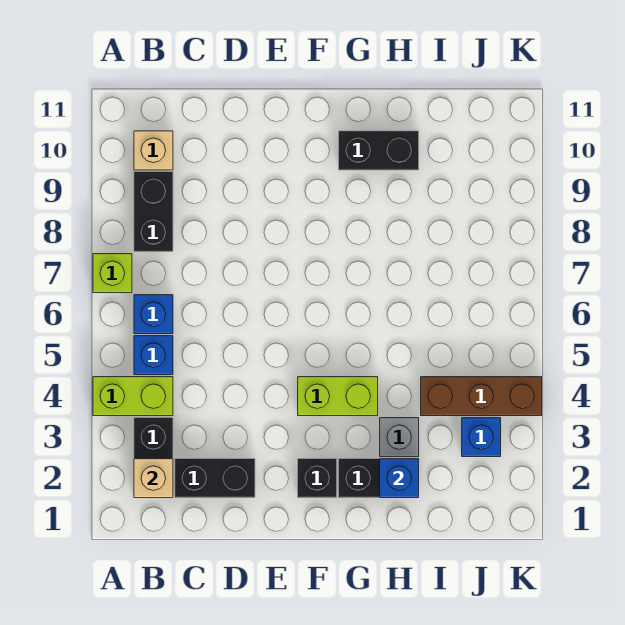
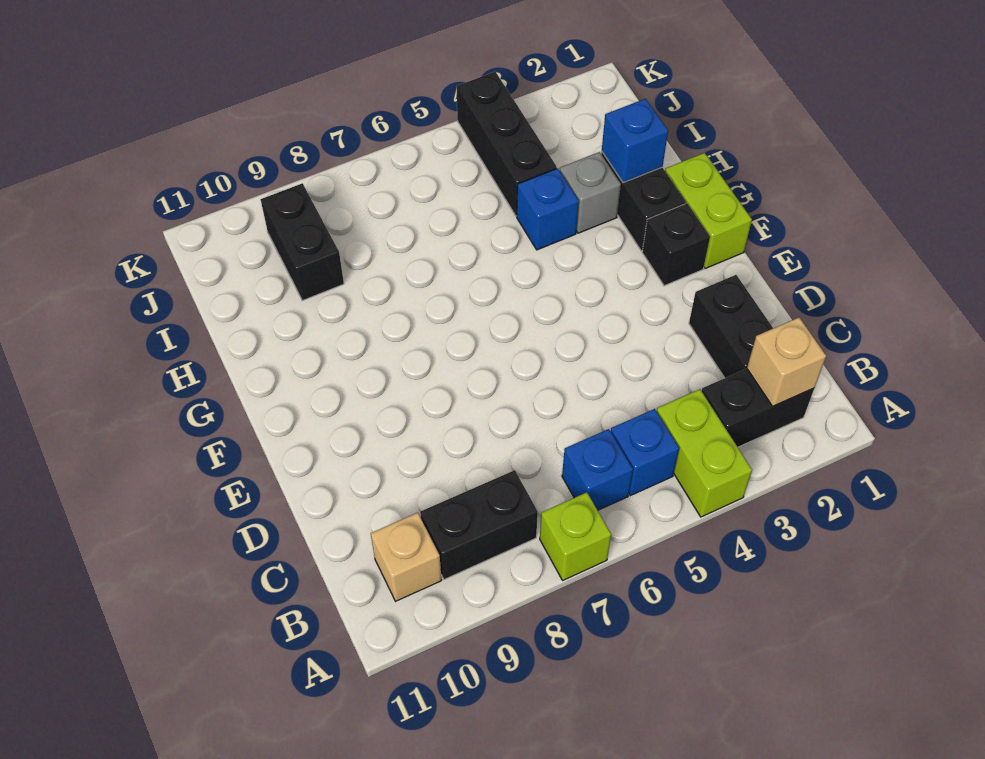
lime 1x2 brick [298,377,378,416] -> lime 1x2 brick moved to [665,153,752,268]
black 1x2 brick [339,131,419,170] -> black 1x2 brick moved to [261,183,344,301]
brown 1x3 brick [421,377,542,416] -> black 1x3 brick [456,72,557,216]
blue 1x1 brick [462,418,501,457] -> blue 1x1 brick moved to [517,168,579,250]

